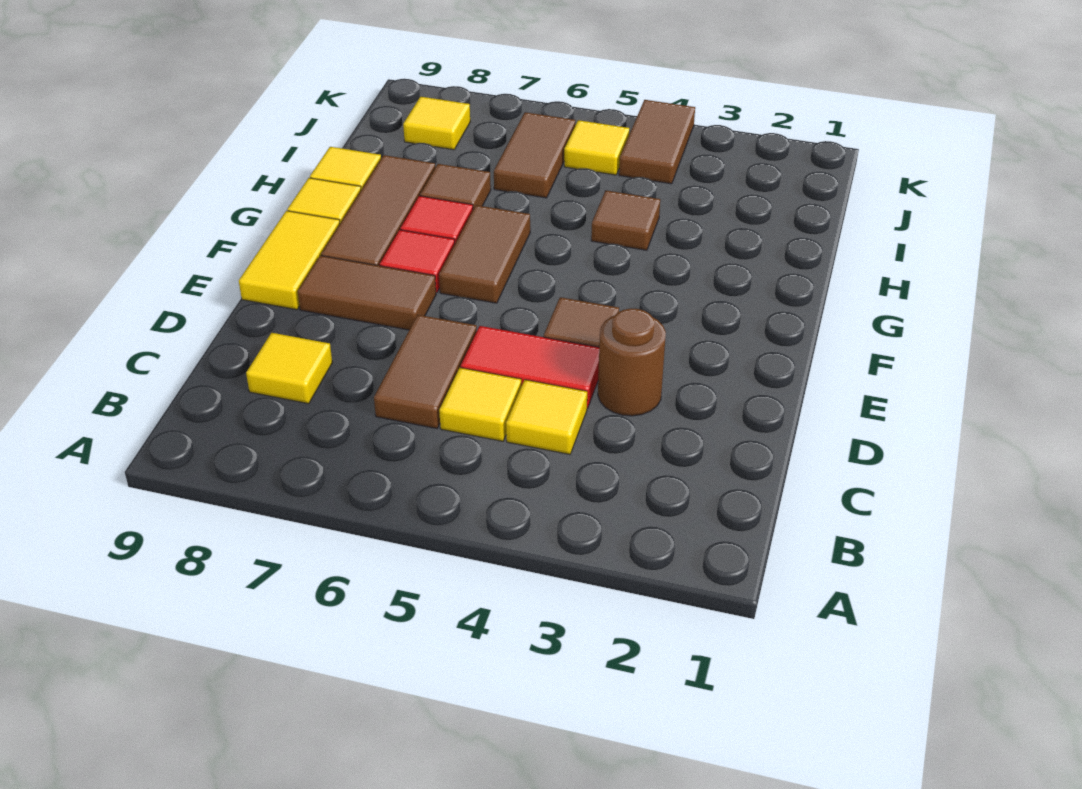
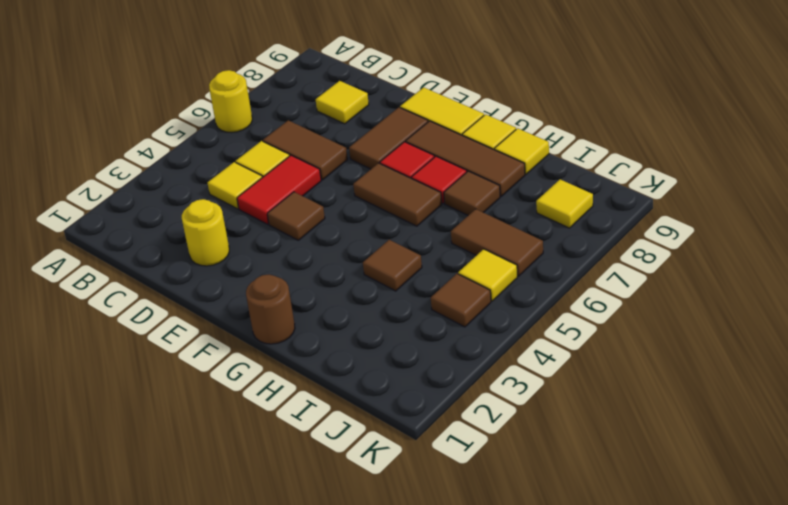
none -> yellow 1x1 round brick [209,70,252,133]
none -> yellow 1x1 round brick [182,199,229,266]
brown 1x1 round brick [598,308,666,416] -> brown 1x1 round brick moved to [246,275,295,344]
brown 1x2 tile [619,100,695,184] -> brown 1x1 tile [431,274,491,327]

